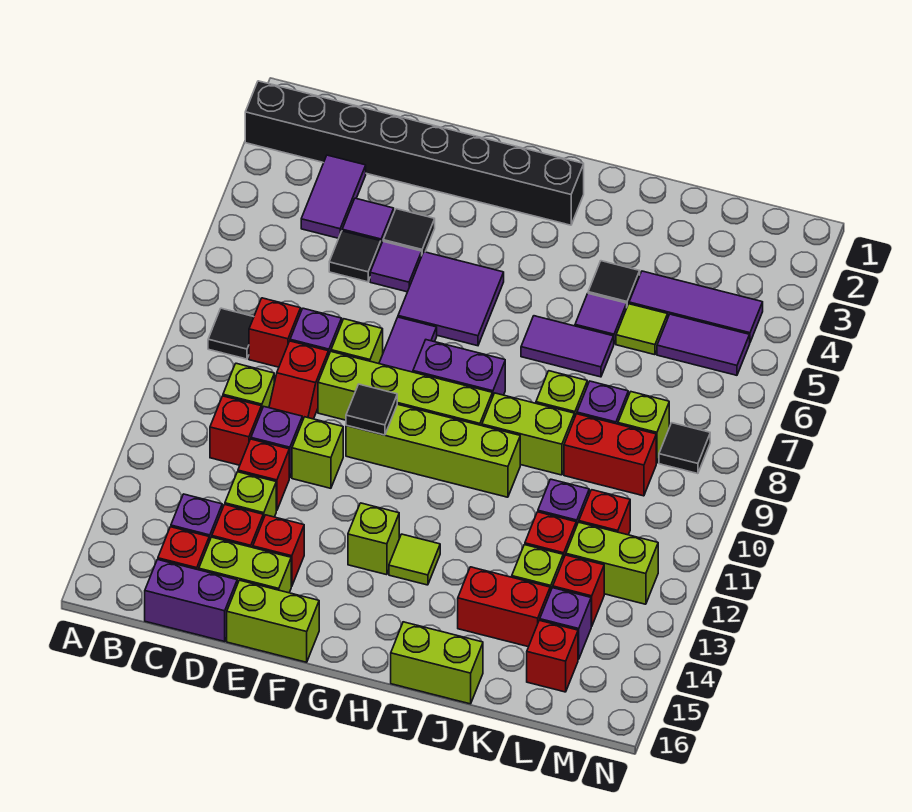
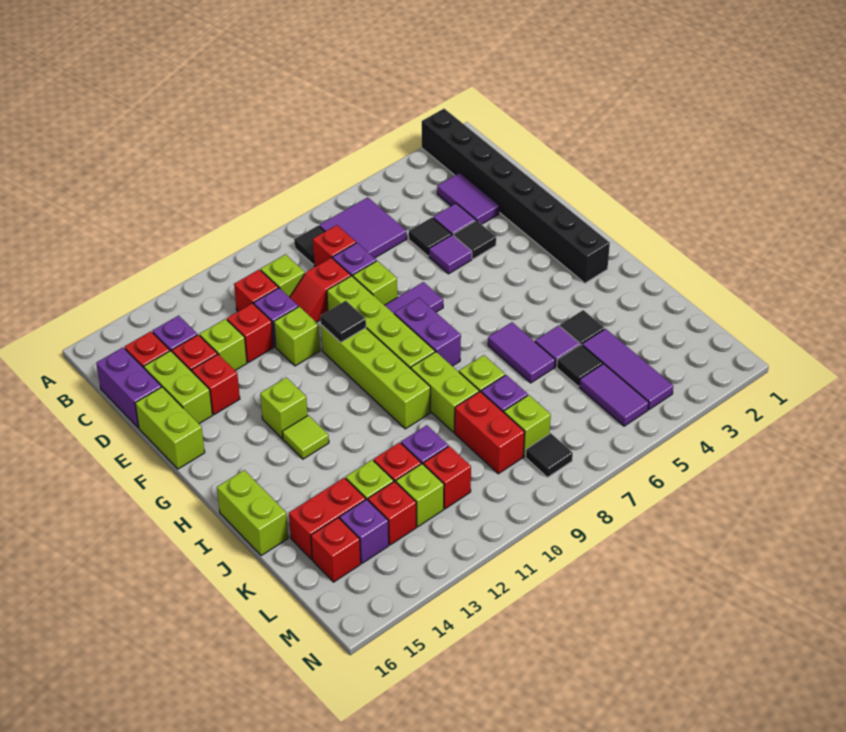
purple 1x2 tile [301,155,366,238] -> purple 1x2 tile turned to [437,173,500,224]
purple 2x2 tile [398,252,504,346] -> purple 2x2 tile moved to [319,197,407,258]
red 1x2 brick [458,567,550,647] -> red 1x2 brick turned to [289,478,366,560]
lime 1x1 tile [616,304,668,355] -> black 1x1 tile [557,345,603,386]
lime 1x2 brick [566,522,658,604] -> lime 1x1 brick [396,464,444,527]

